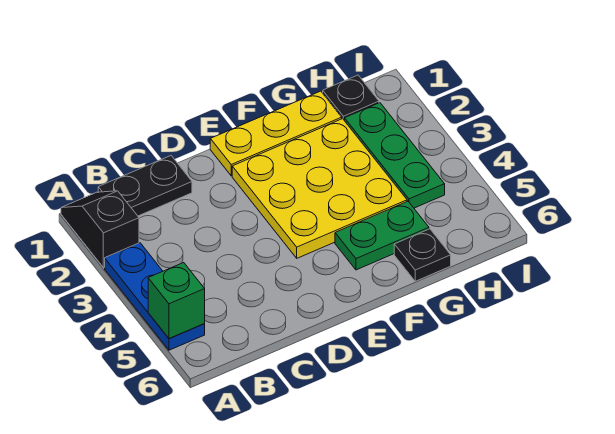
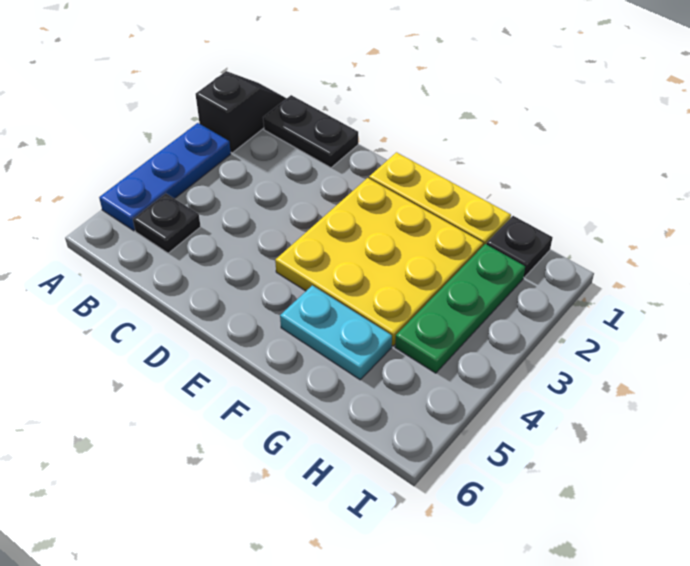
green 1x1 brick [148,263,205,338] -> none
green 1x2 plate [335,201,429,270] -> cyan 1x2 plate [280,285,392,380]
black 1x1 plate [394,229,451,281] -> black 1x1 plate moved to [133,193,201,253]

